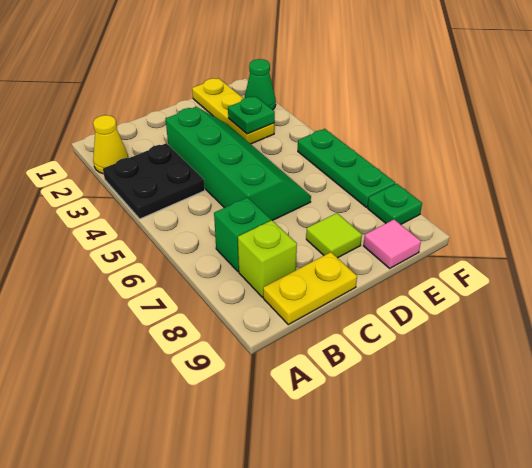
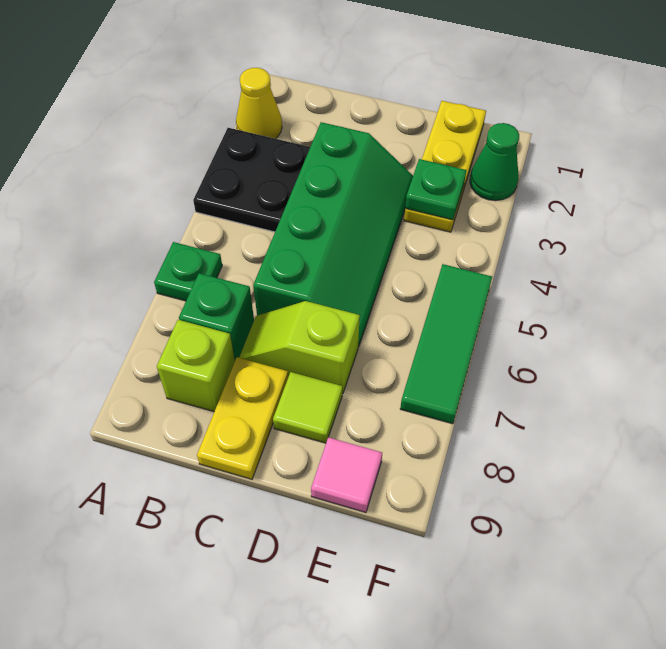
yellow 1x2 plate [263,252,357,325] -> yellow 1x2 plate turned to [197,357,288,479]
none -> lime 1x2 slope [239,301,360,394]
green 1x3 plate [298,129,395,207] -> green 1x3 tile [400,264,492,424]
green 1x1 plate [368,184,422,224] -> green 1x1 plate moved to [154,242,222,301]

